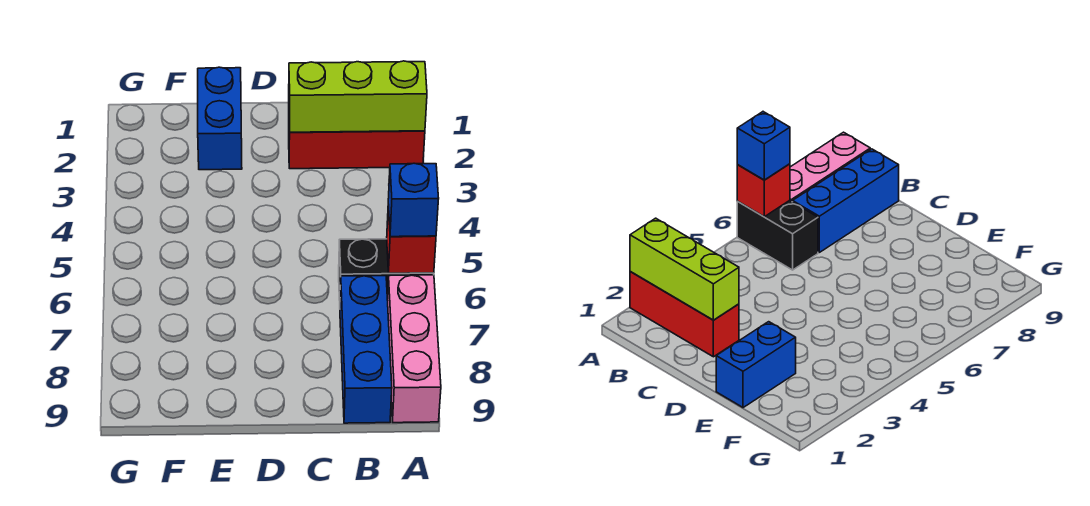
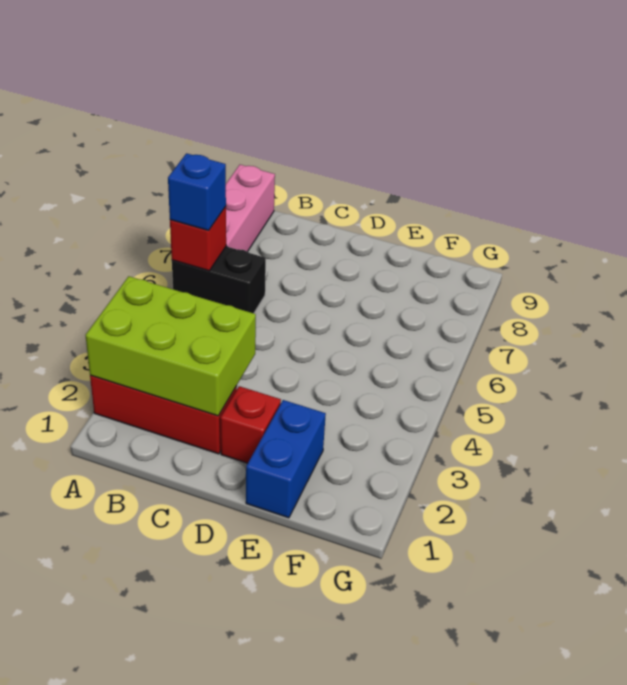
lime 1x3 brick [289,61,427,132] -> lime 2x3 brick [85,276,256,416]
blue 1x3 brick [340,276,392,423] -> none
none -> red 1x1 brick [221,386,281,463]

